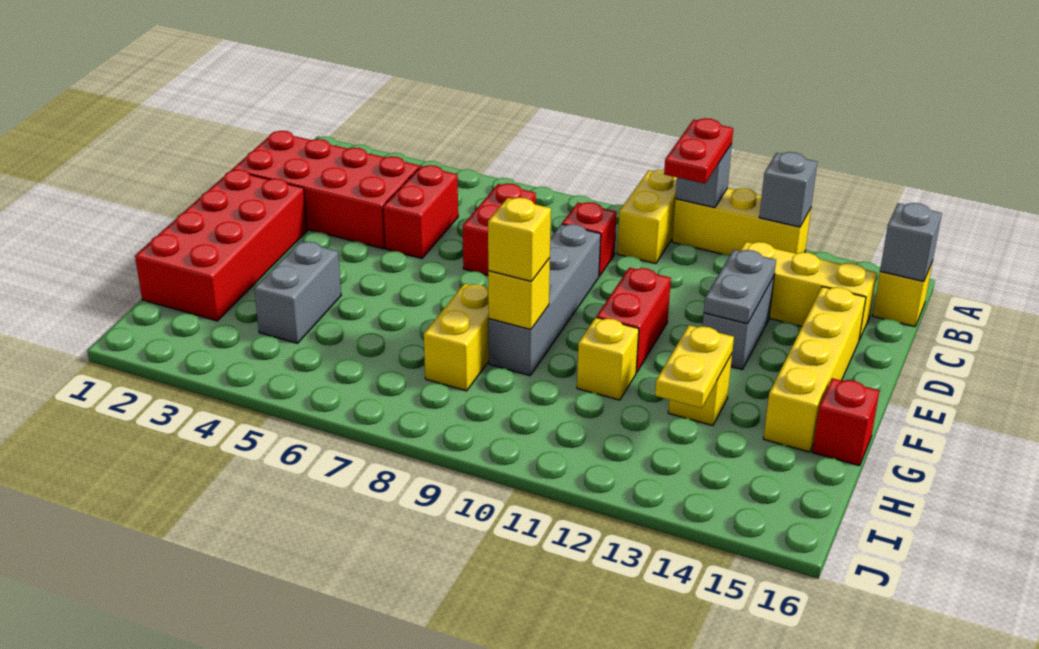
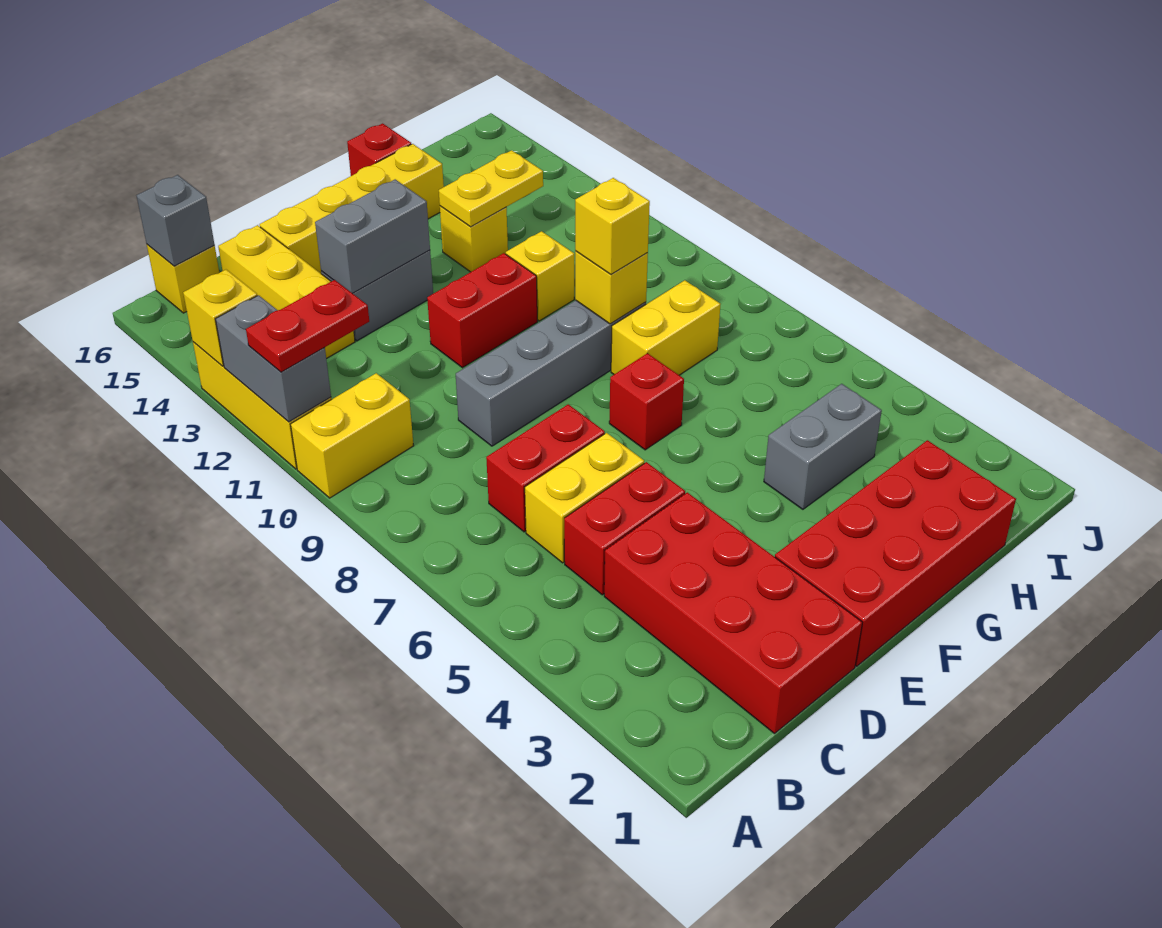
grey 1x1 brick [675,144,732,208] -> grey 1x2 brick [216,295,331,422]
grey 1x1 brick [759,152,817,227] -> yellow 1x1 brick [183,270,257,366]
none -> yellow 1x2 brick [525,433,644,563]
red 1x1 brick [562,202,617,276] -> red 1x1 brick moved to [609,353,684,450]
grey 1x2 plate [704,250,776,324] -> grey 1x2 brick [315,179,430,294]

